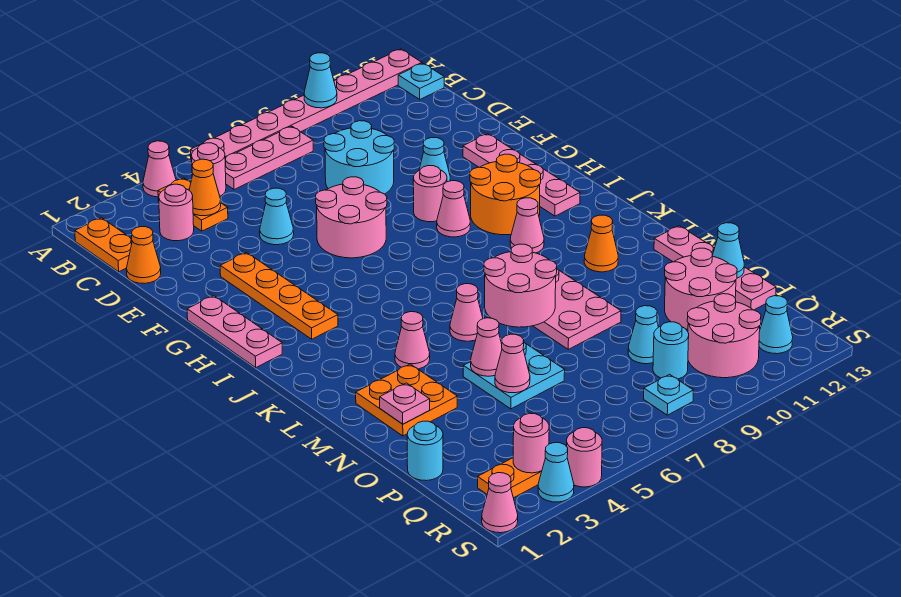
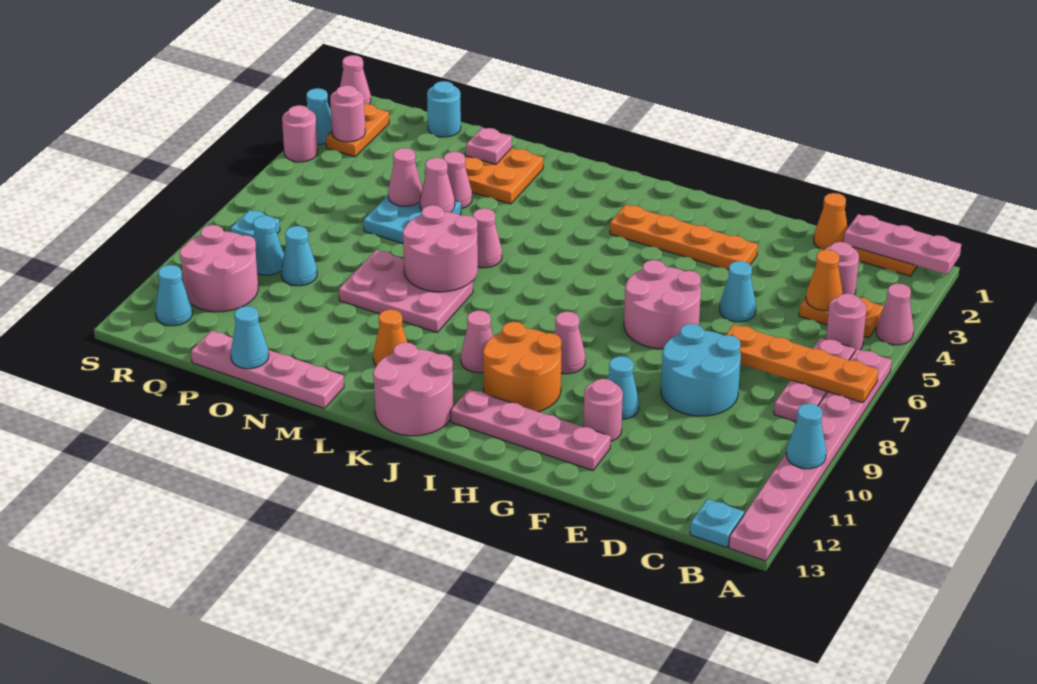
none -> orange 1x4 plate [726,325,878,403]
pink 1x3 plate [187,296,282,367] -> pink 1x3 plate moved to [844,214,961,275]
pink 1x1 round brick [413,166,447,222] -> pink 1x1 round brick moved to [583,379,623,441]
pink 1x1 cone [395,312,430,369] -> pink 1x1 cone moved to [443,152,472,209]
pink 2x2 round brick [665,248,737,329] -> pink 2x2 round brick moved to [373,342,453,436]
cyan 1x1 round brick [653,322,689,379] -> cyan 1x1 cone [253,216,284,275]

